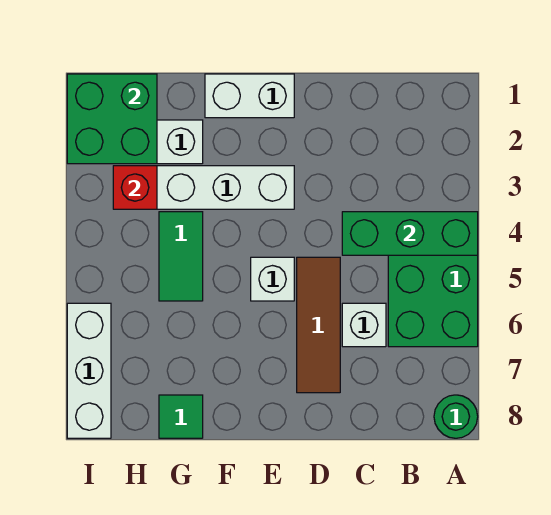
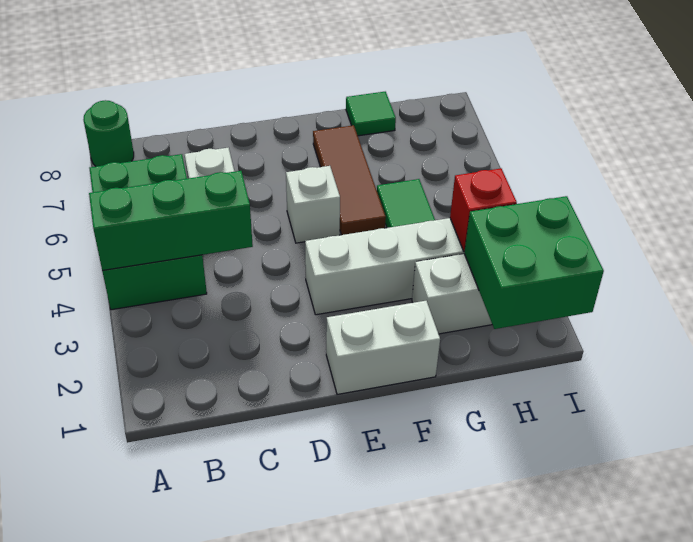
brown 1x3 tile [297,257,340,393] -> brown 1x3 tile moved to [313,125,386,235]
white 1x3 brick [67,303,111,438] -> none

